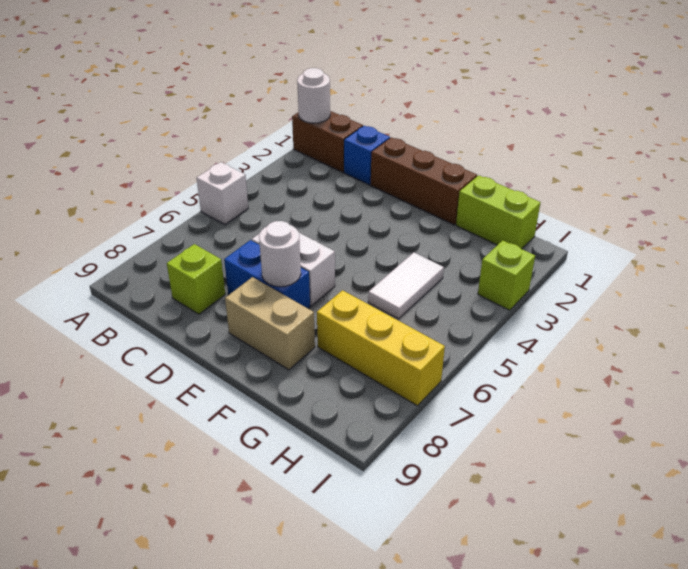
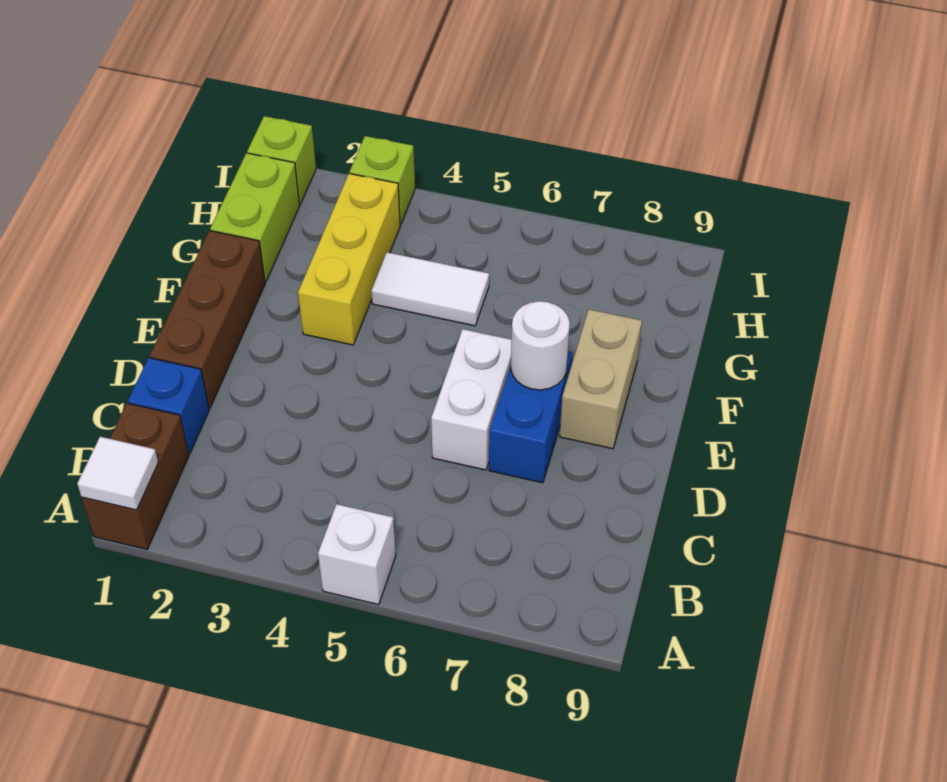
white 1x1 round brick [297,68,330,123] -> white 1x1 tile [77,437,158,510]
lime 1x1 brick [167,244,225,314] -> lime 1x1 brick moved to [247,116,316,204]
yellow 1x3 brick [317,290,445,406] -> yellow 1x3 brick moved to [298,174,400,345]

